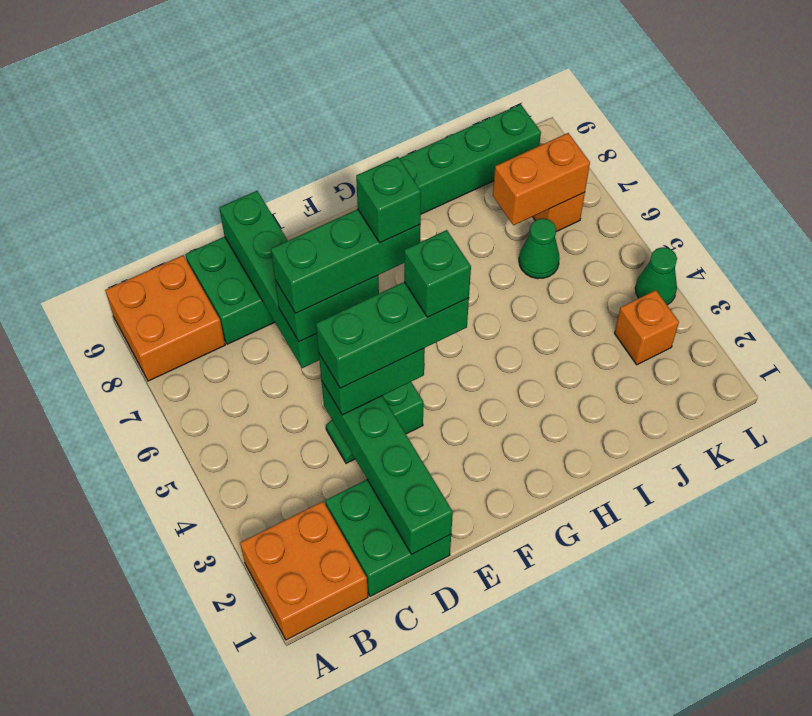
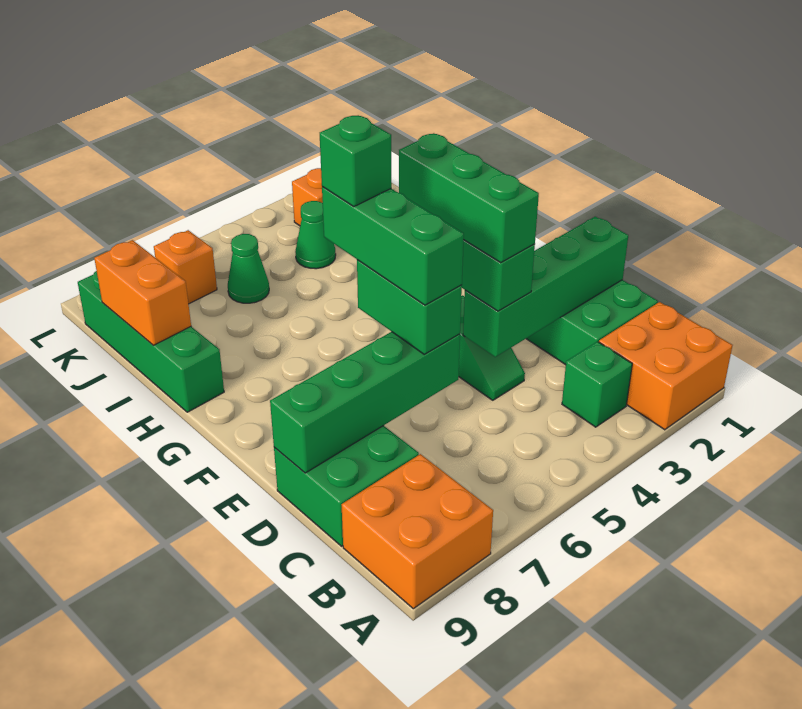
green 1x1 brick [404,230,471,317] -> green 1x1 brick moved to [562,342,632,427]
orange 1x2 brick [493,133,590,225] -> orange 1x2 brick moved to [94,240,191,345]
green 1x1 cone [635,247,677,305] -> green 1x1 cone moved to [295,201,336,269]

